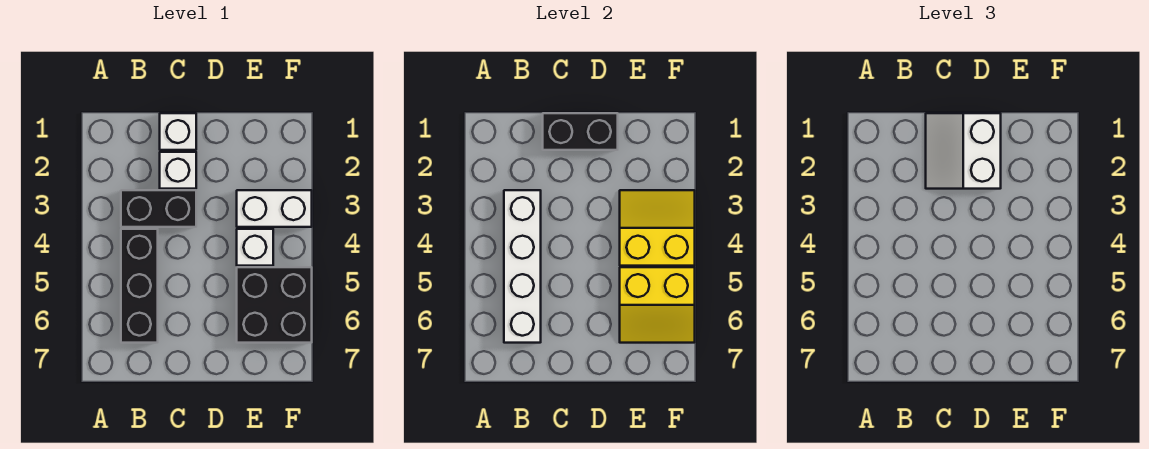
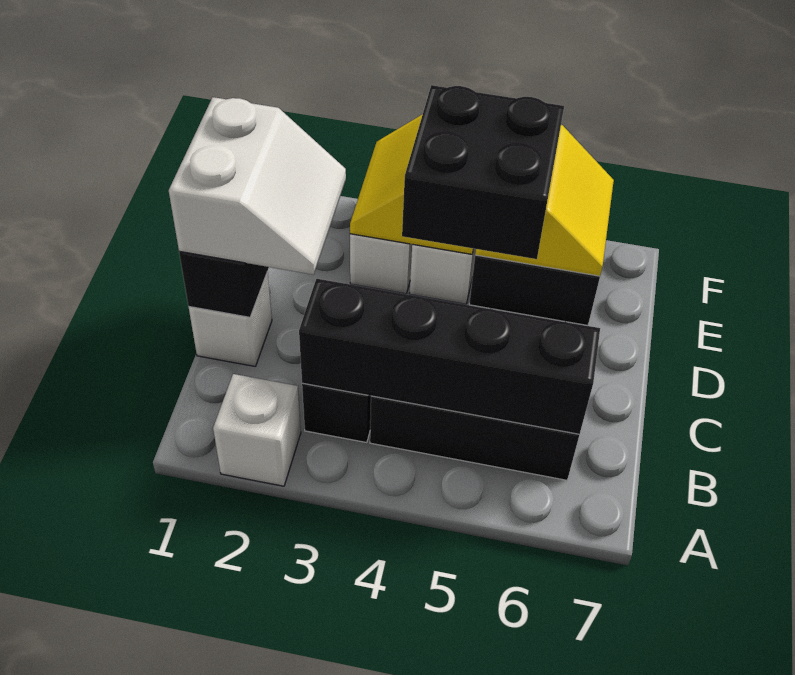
white 1x4 brick [504,190,541,343] -> black 1x4 brick [299,279,600,434]
white 2x2 slope [926,113,1001,189] -> white 2x2 slope turned to [169,97,346,275]
white 1x1 brick [160,152,196,189] -> white 1x1 brick moved to [213,374,301,486]
none -> black 2x2 brick [402,85,564,259]

